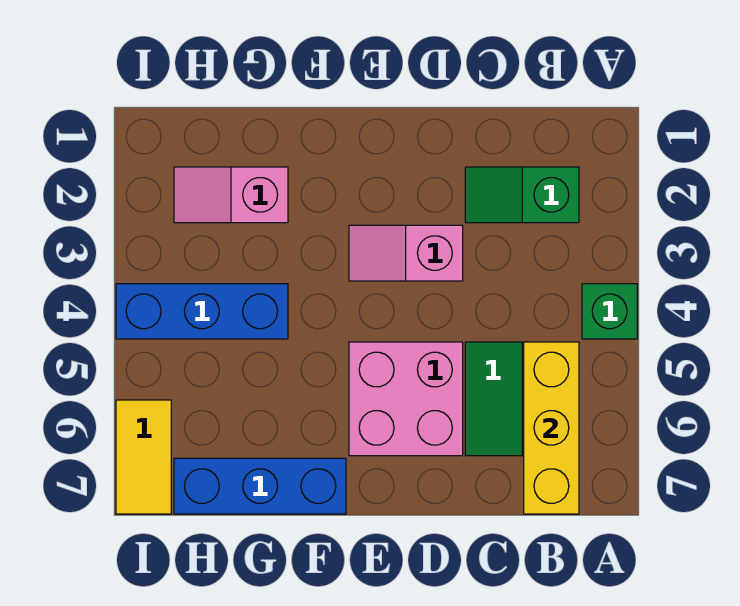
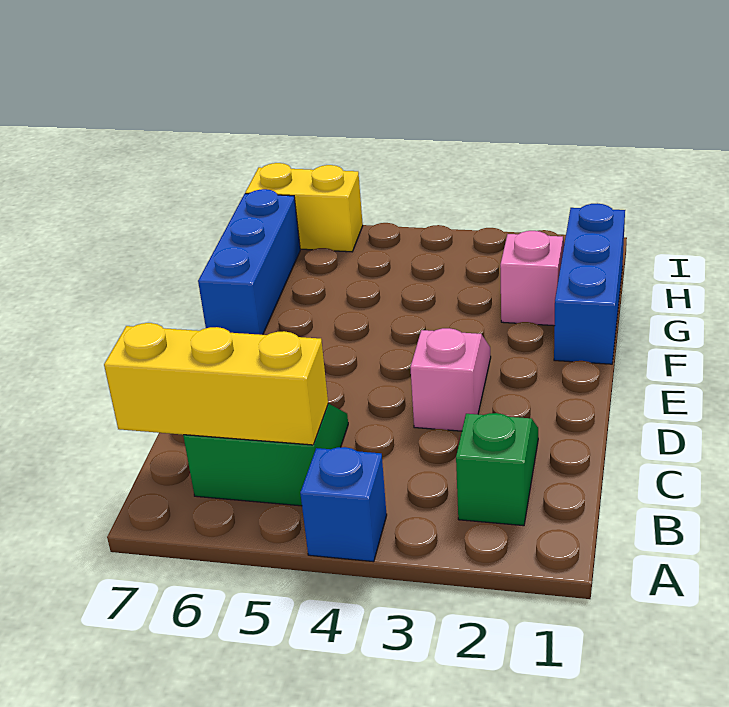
green 1x1 brick [582,284,637,339] -> blue 1x1 brick [300,447,387,562]
pink 2x2 brick [349,342,463,456] -> none
blue 1x3 brick [116,284,288,339] -> blue 1x3 brick moved to [554,203,625,364]
yellow 1x2 tile [116,400,171,514] -> yellow 1x2 brick [245,163,363,252]

